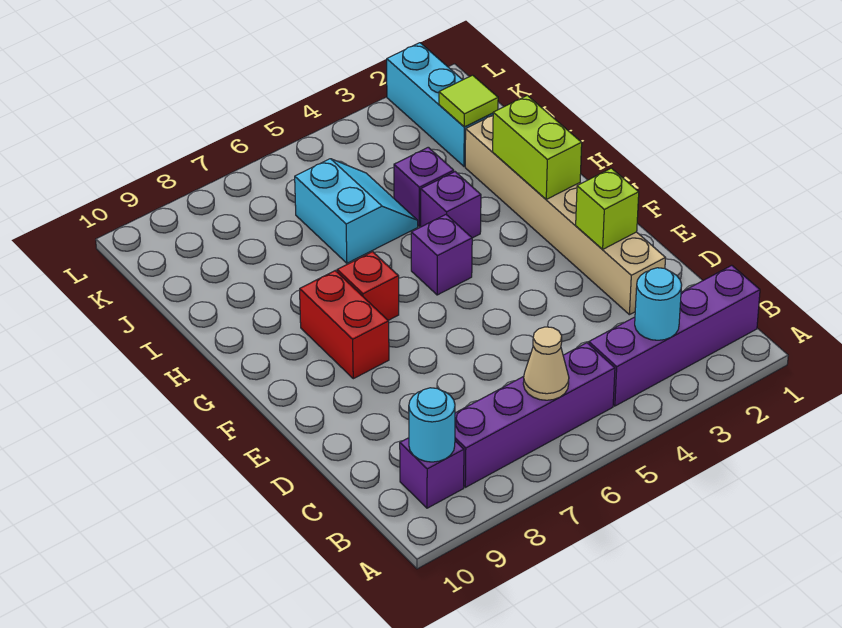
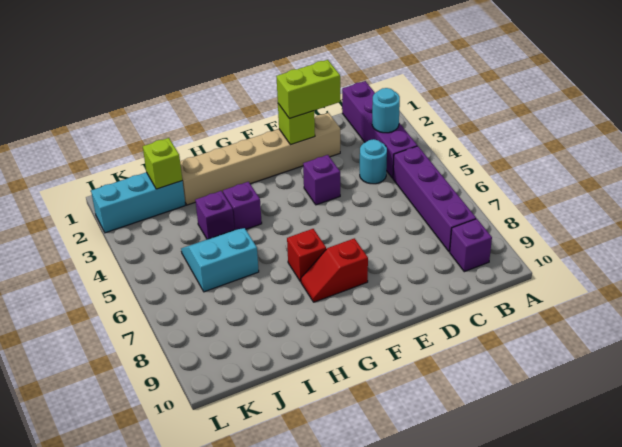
tan 1x1 cone [523,327,569,400] -> none
cyan 1x1 round brick [409,388,455,462] -> cyan 1x1 round brick moved to [360,139,387,184]
red 1x2 brick [300,271,389,379] -> red 1x2 slope [301,238,368,302]
lime 1x2 brick [493,95,582,199] -> lime 1x2 brick moved to [276,60,340,119]
purple 1x1 brick [411,215,472,295] -> purple 1x1 brick moved to [303,155,340,205]
lime 1x1 tile [439,75,498,127] -> lime 1x1 brick [143,138,182,189]

